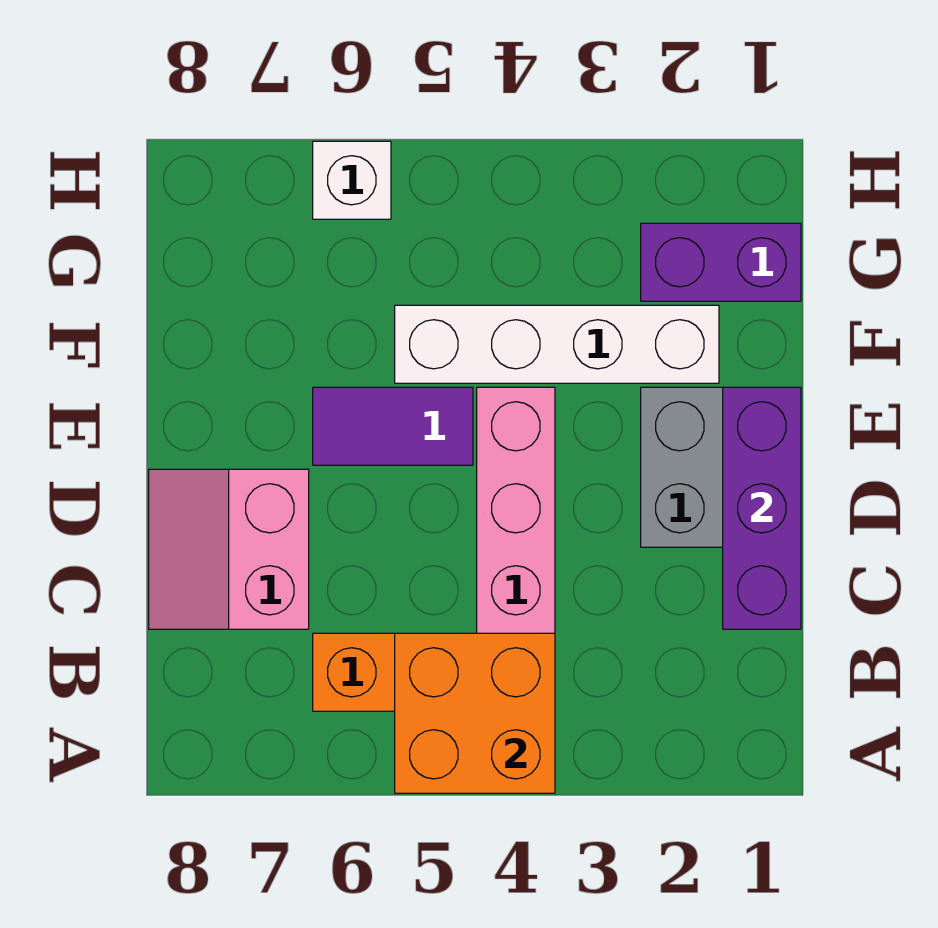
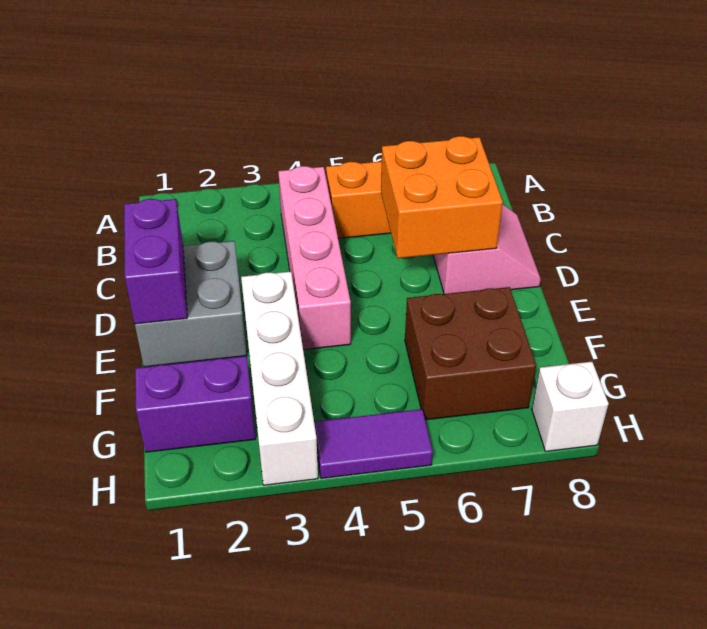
orange 2x2 brick [395,633,555,793] -> orange 2x2 brick moved to [381,136,503,258]
purple 1x3 brick [723,387,801,629] -> purple 1x2 brick [124,199,187,324]
purple 1x2 tile [313,387,473,465] -> purple 1x2 tile moved to [314,409,433,479]
white 1x4 brick [395,305,719,383] -> white 1x4 brick turned to [241,272,318,485]
none -> brown 2x2 brick [405,287,536,420]
white 1x1 brick [313,141,391,219] -> white 1x1 brick moved to [532,362,609,451]

